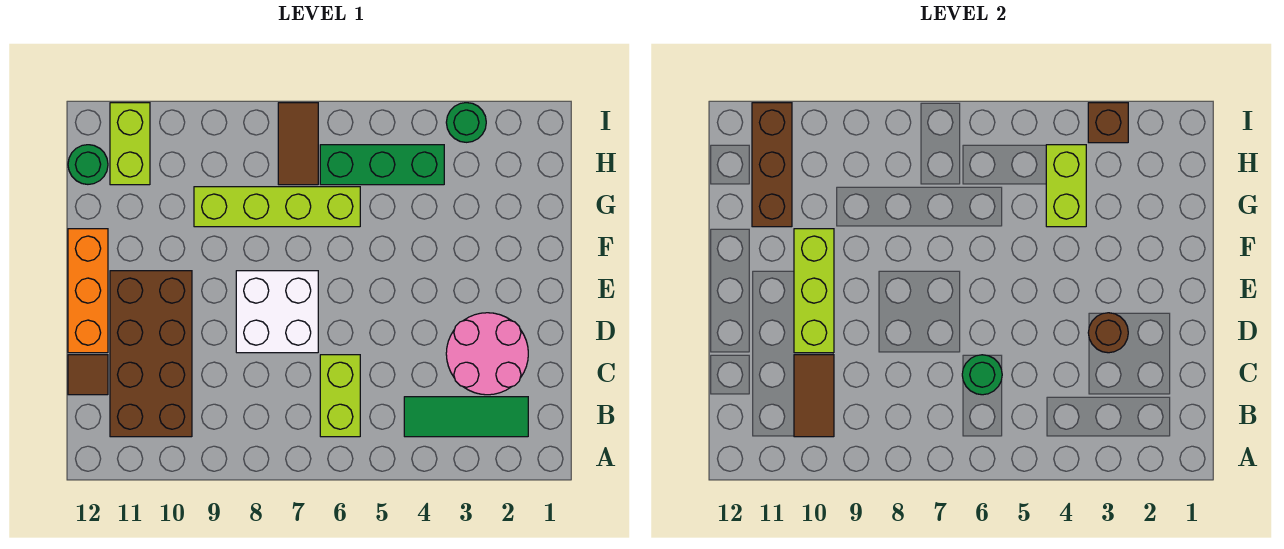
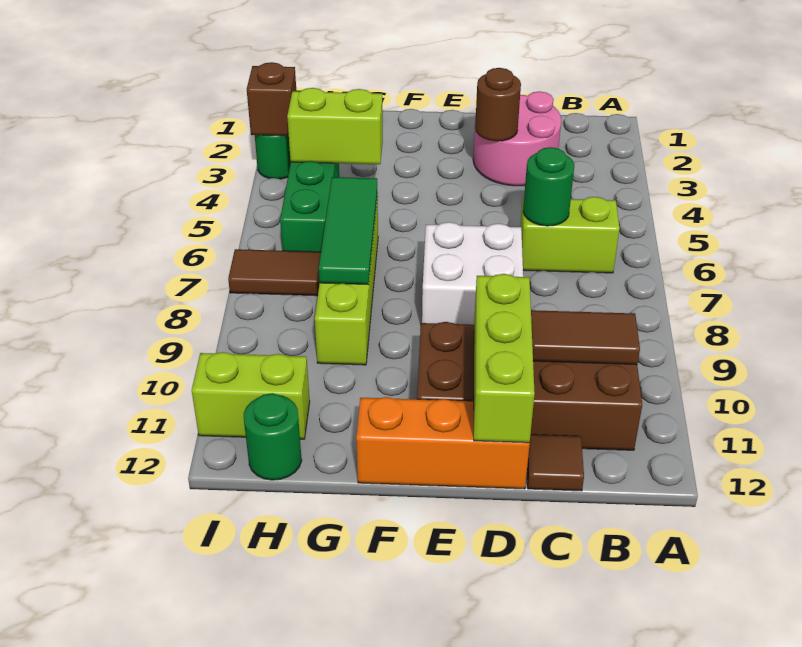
green 1x3 tile [404,397,528,437] -> green 1x3 tile moved to [319,177,378,285]
lime 1x3 brick [794,229,834,353] -> lime 1x3 brick turned to [474,274,535,443]
brown 1x3 brick [752,103,792,227] -> none

